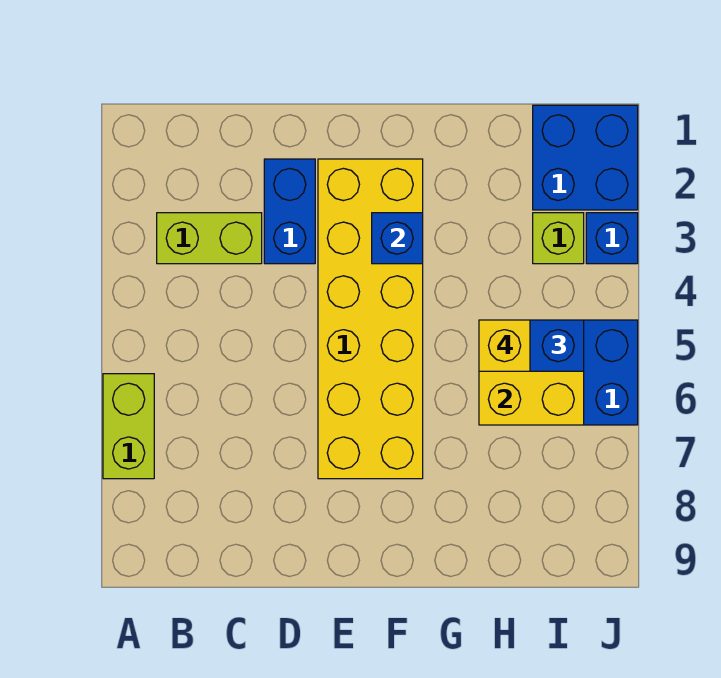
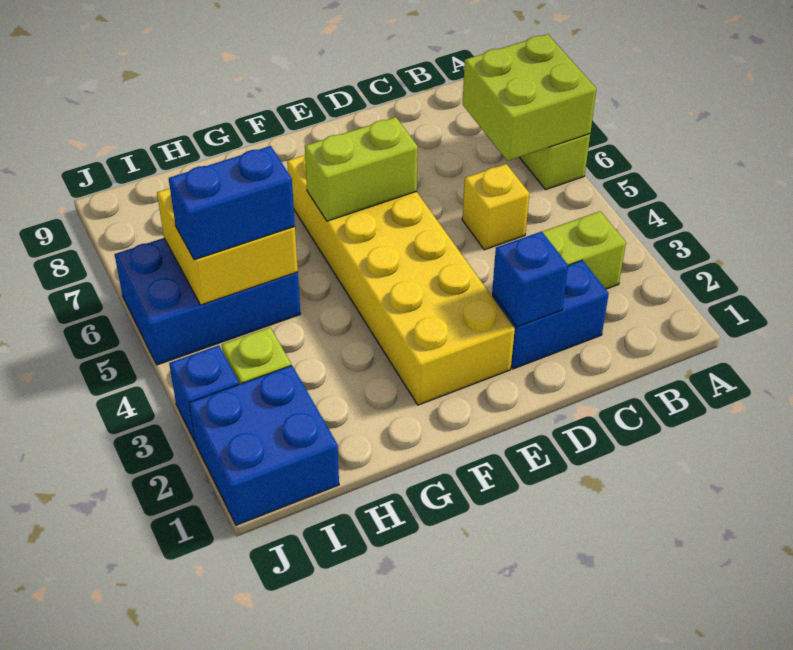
none -> lime 2x2 brick [463,34,596,161]
blue 1x2 brick [264,159,315,264] -> blue 1x2 brick turned to [492,260,609,369]
none -> lime 1x2 brick [305,117,418,221]
blue 1x1 brick [372,213,423,264] -> blue 1x1 brick moved to [492,231,568,327]
yellow 1x1 brick [479,320,530,371] -> yellow 1x1 brick moved to [462,164,530,250]

